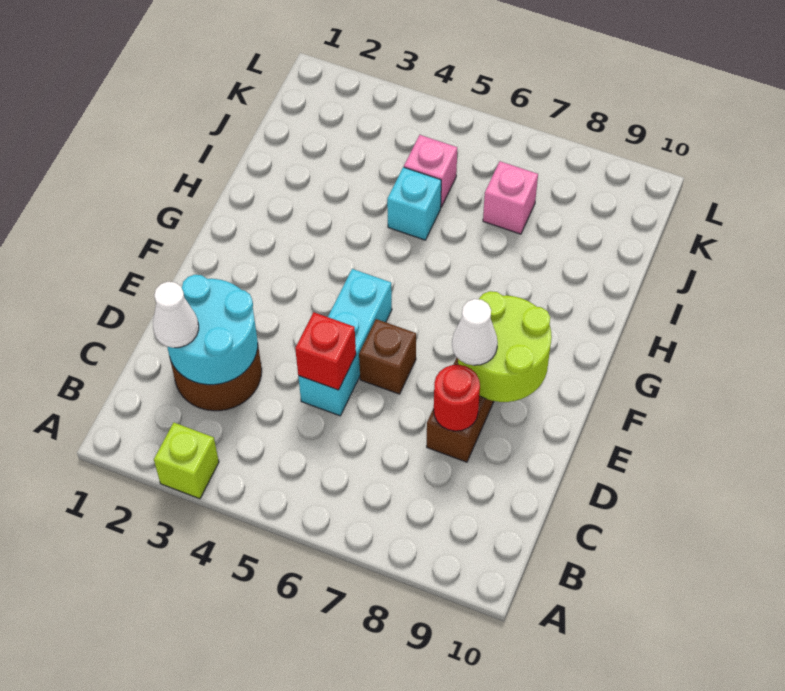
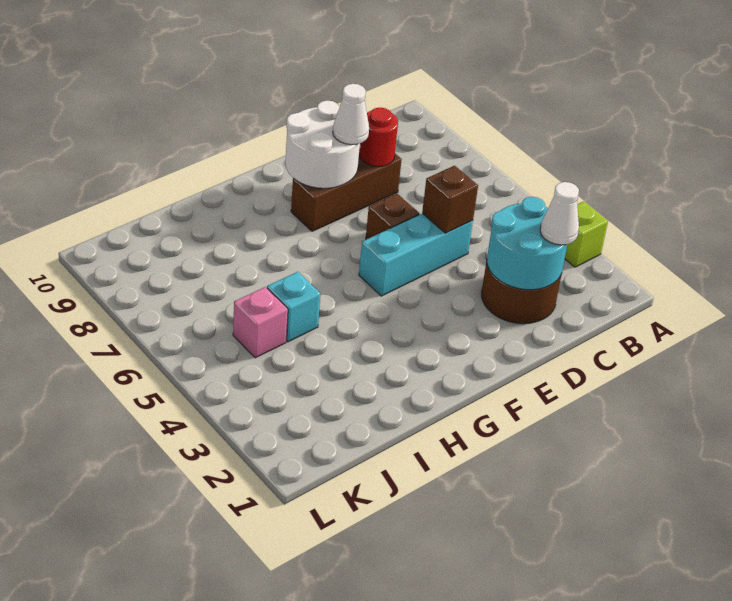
red 1x1 brick [295,312,356,390] -> brown 1x1 brick [422,166,478,233]
lime 2x2 round brick [458,291,552,402] -> white 2x2 round brick [285,101,360,188]
pink 1x1 brick [483,161,538,234] -> none

